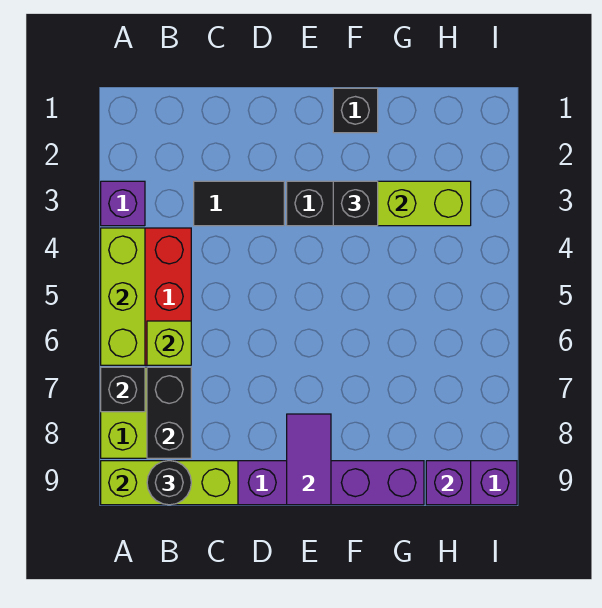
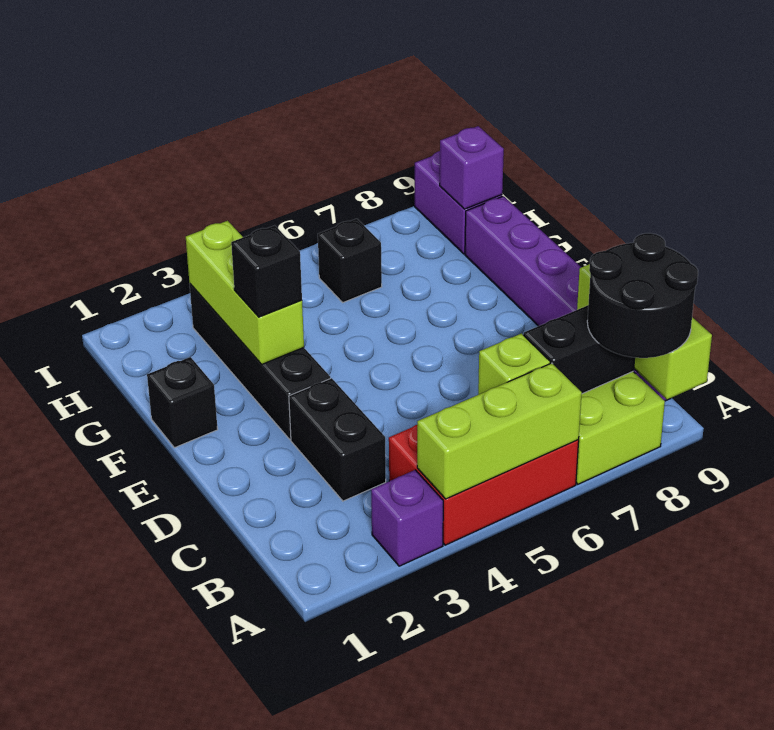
black 1x1 brick [101,367,145,412] -> black 1x1 brick moved to [318,219,382,302]
black 1x1 round brick [147,461,191,505] -> black 2x2 round brick [587,233,698,358]
black 1x2 tile [194,181,284,226] -> black 1x2 brick [289,378,386,501]
purple 1x2 tile [287,414,331,505] -> none

